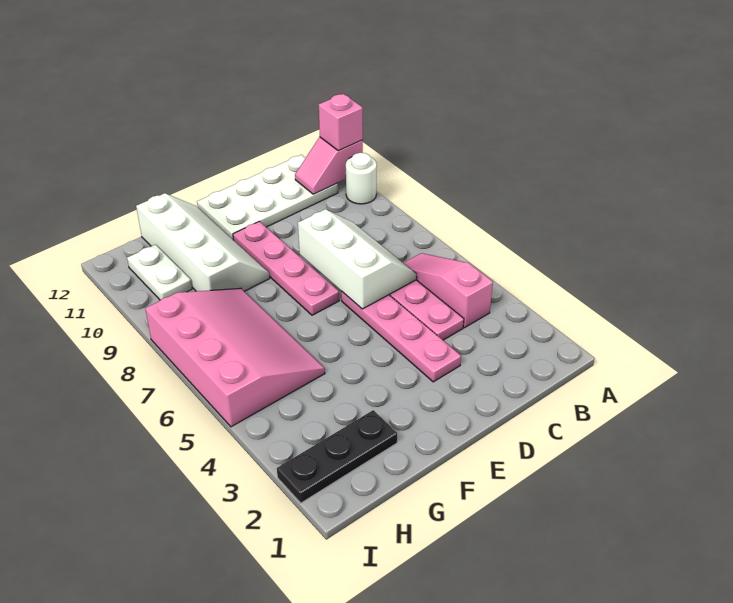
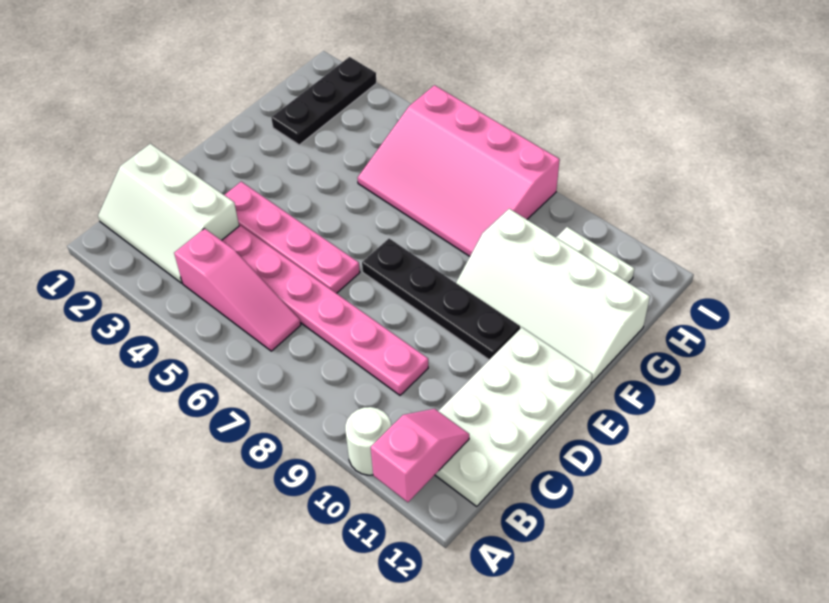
pink 1x1 brick [319,94,363,151] -> none
white 2x3 slope [298,209,417,309] -> white 2x3 slope moved to [98,144,239,283]
pink 1x4 plate [233,221,339,315] -> black 1x4 plate [362,239,520,360]

